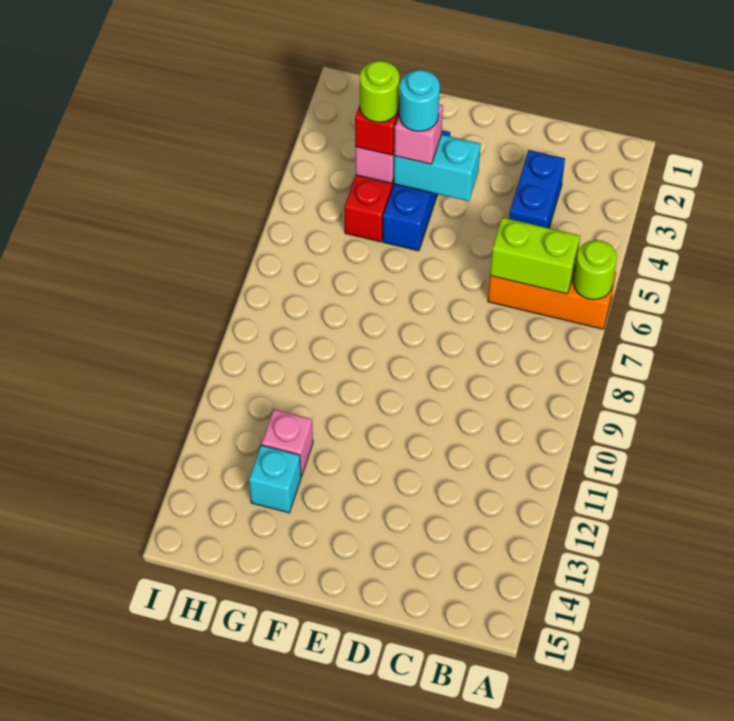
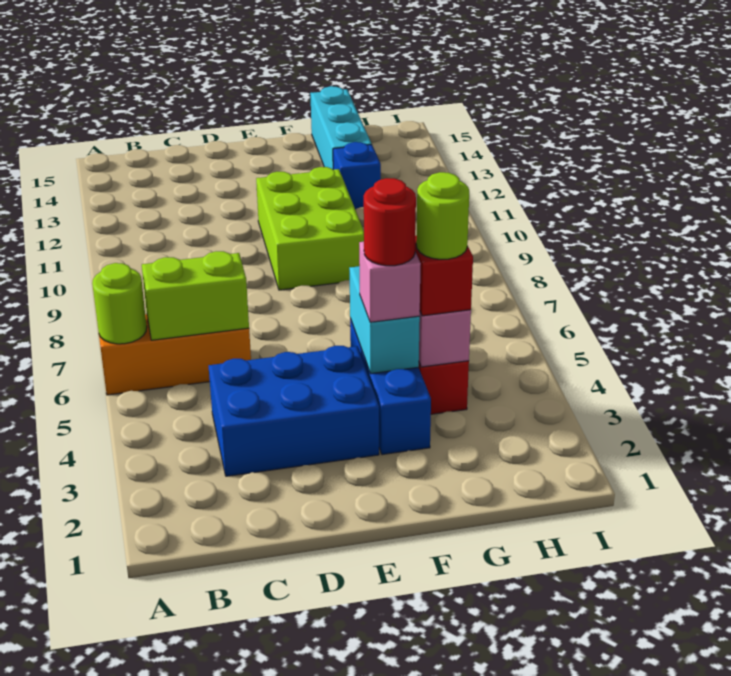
blue 1x2 brick [509,150,565,228] -> blue 2x3 brick [209,346,379,476]
cyan 1x2 brick [394,135,480,201] -> cyan 1x2 brick turned to [349,266,420,374]
none -> lime 2x3 brick [256,167,364,290]
cyan 1x1 round brick [399,70,440,131] -> red 1x1 round brick [364,178,416,266]
pink 1x1 brick [262,410,313,477] -> blue 1x1 brick [333,142,381,210]
cyan 1x1 brick [249,445,301,513] -> cyan 1x3 brick [310,86,371,169]

